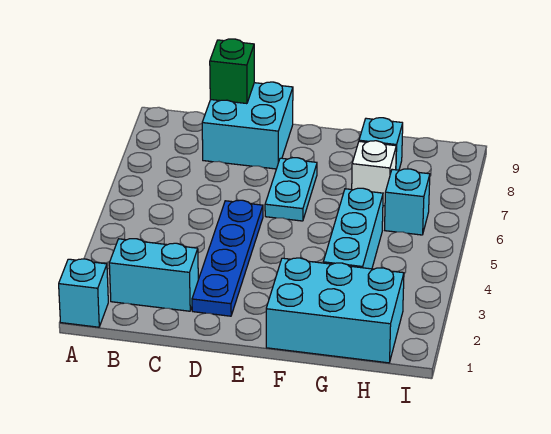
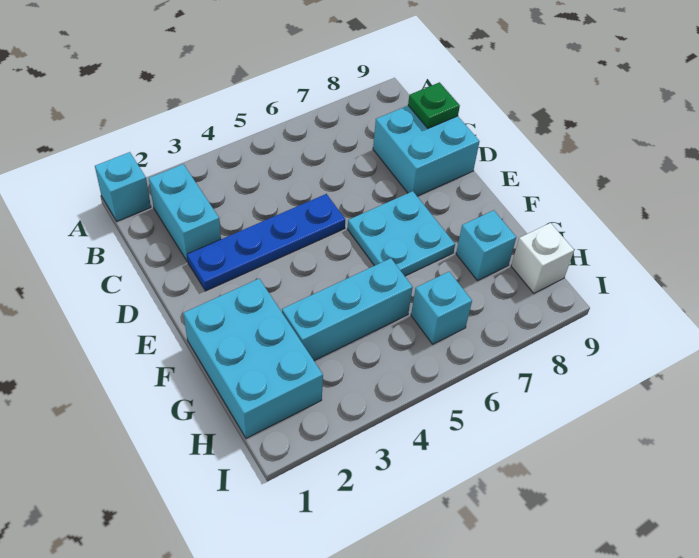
green 1x1 brick [210,39,254,104] -> green 1x1 plate [408,82,460,128]
cyan 1x2 plate [265,158,317,221] -> cyan 2x2 plate [348,191,455,276]
white 1x1 brick [352,141,396,206] -> white 1x1 brick moved to [511,223,574,293]

